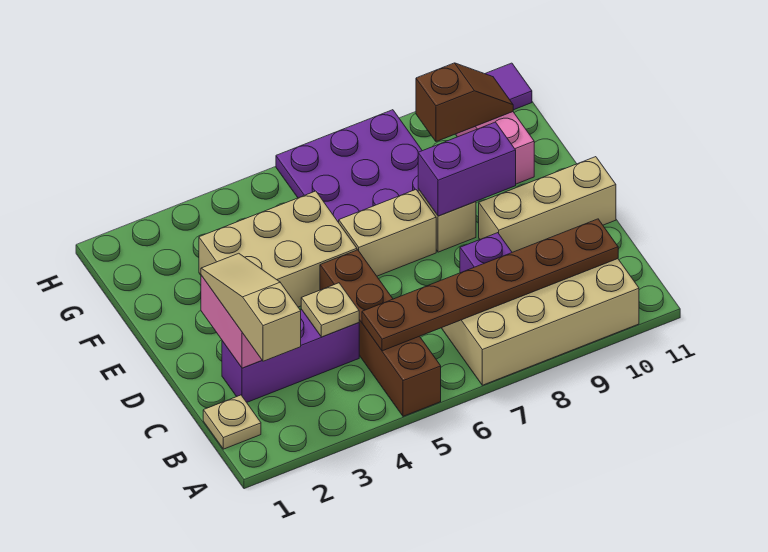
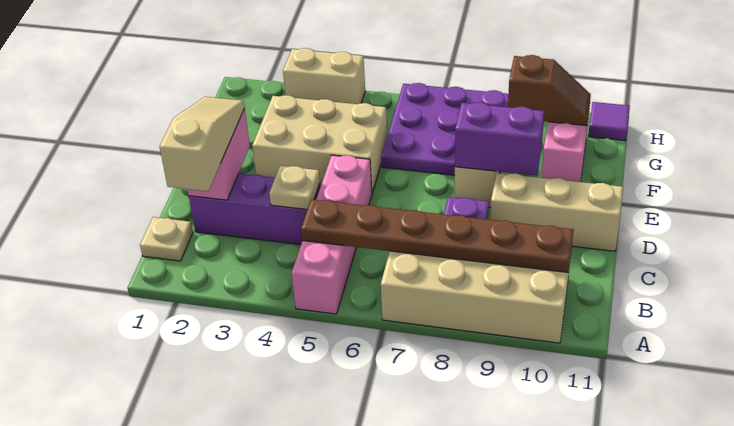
brown 1x4 brick [320,250,441,416] -> pink 1x4 brick [292,155,372,314]
tan 1x2 brick [339,190,436,276] -> tan 1x2 brick moved to [283,48,365,104]

